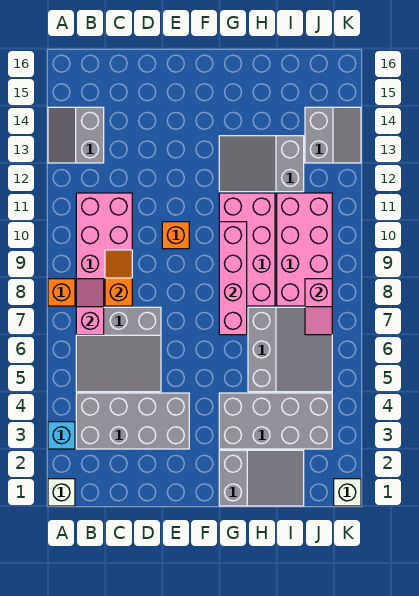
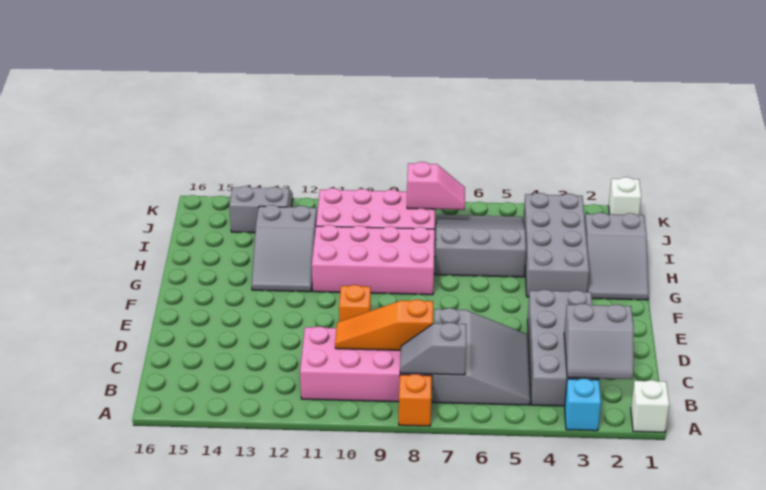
grey 2x2 slope [48,107,104,163] -> grey 2x2 slope moved to [564,303,634,379]
pink 1x2 slope [76,279,104,335] -> grey 1x2 slope [400,322,466,375]
orange 1x2 slope [105,250,132,306] -> orange 1x3 slope [335,299,433,350]
grey 2x3 slope [219,450,304,506] -> grey 2x3 slope turned to [585,213,649,300]
pink 1x4 brick [219,222,247,335] -> none

